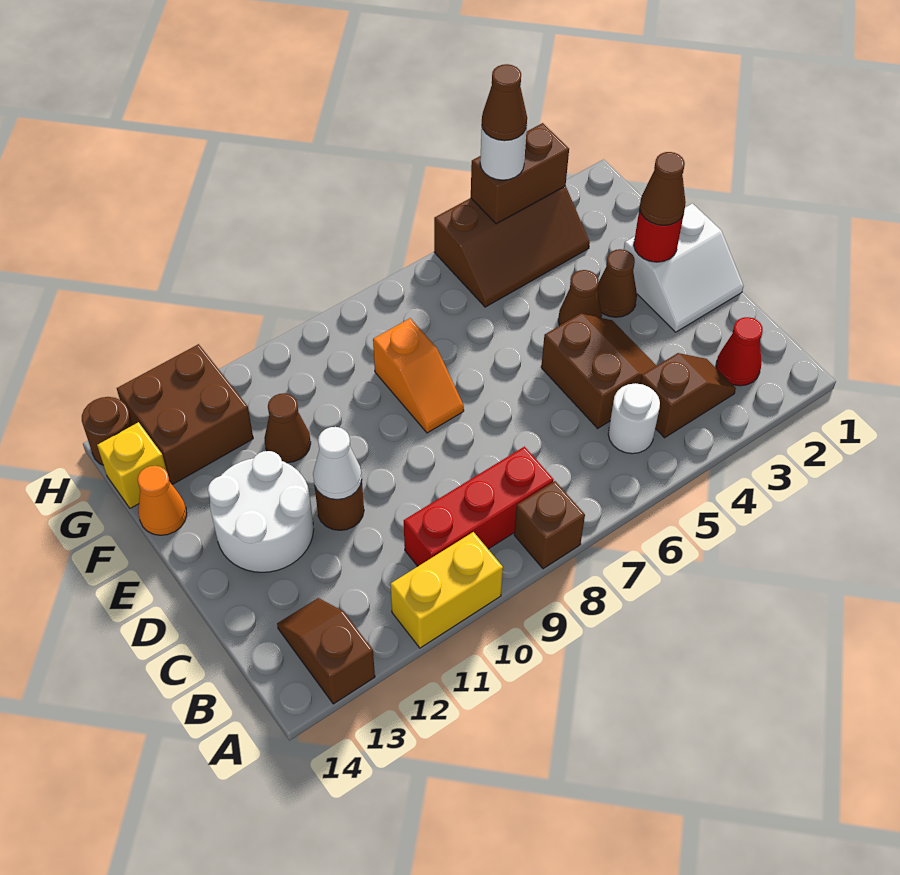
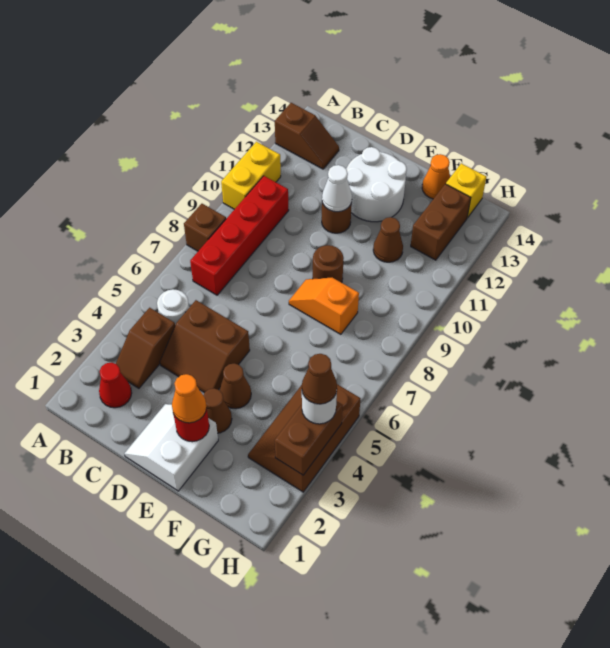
red 1x3 brick [404,447,554,566] -> red 1x4 brick [190,176,289,295]
brown 1x1 cone [640,152,686,225] -> orange 1x1 cone [172,374,207,423]
brown 2x2 brick [117,344,253,484] -> brown 1x2 brick [411,184,471,260]
brown 1x1 round brick [82,397,132,465] -> brown 1x1 round brick moved to [313,245,344,283]

